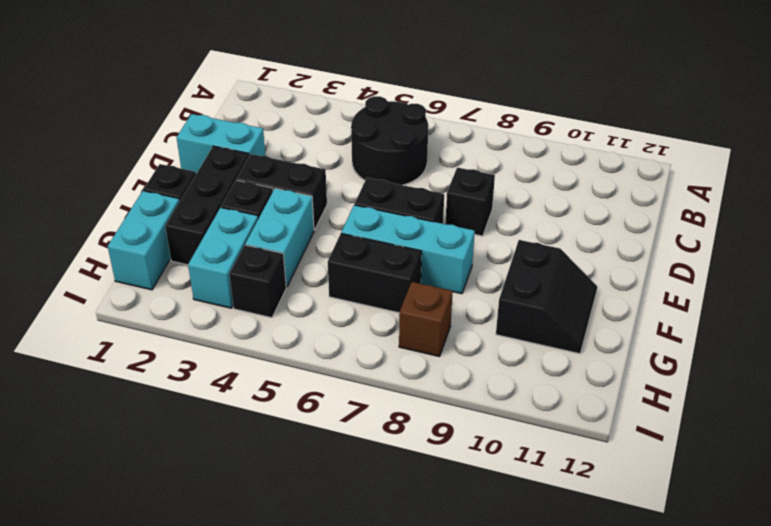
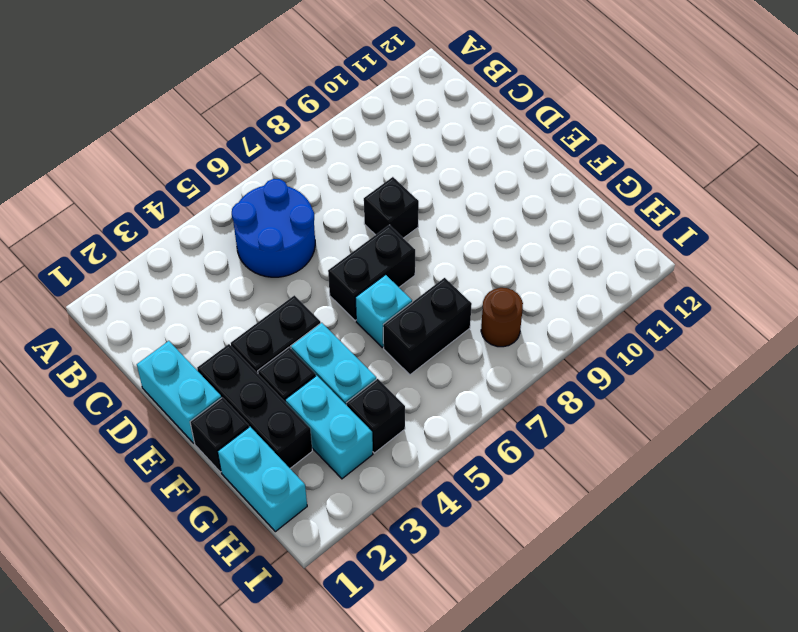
black 2x2 round brick [351,96,428,185] -> blue 2x2 round brick [232,179,315,277]
cyan 1x2 brick [177,114,266,174] -> cyan 1x2 brick turned to [137,341,221,443]
cyan 1x3 brick [341,205,475,294] -> cyan 1x1 brick [355,275,412,347]
black 2x2 slope [496,240,597,354] -> none
brown 1x1 brick [399,282,453,357] -> brown 1x1 round brick [481,288,523,347]

